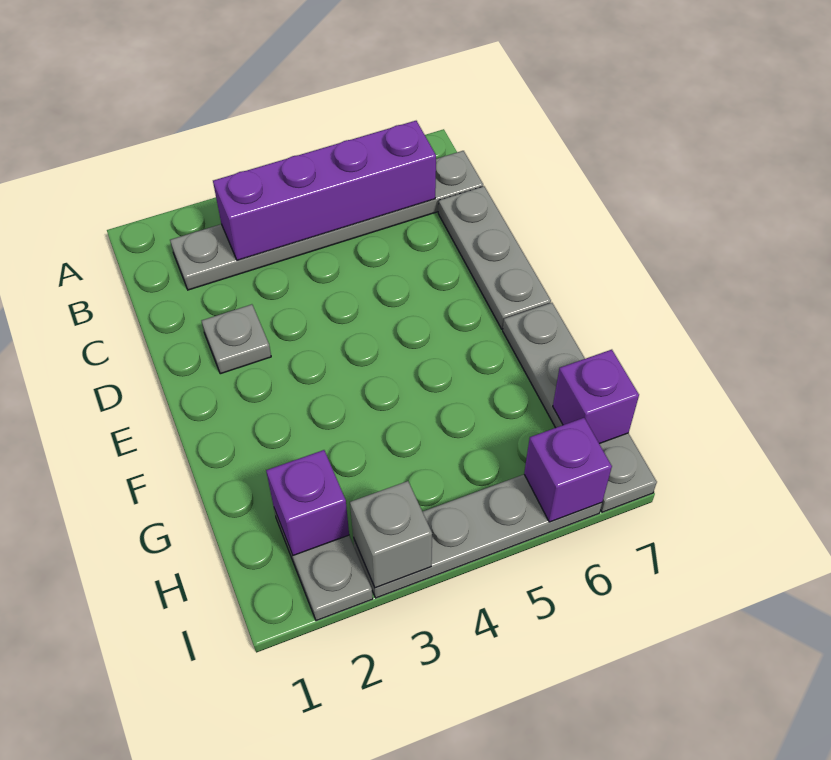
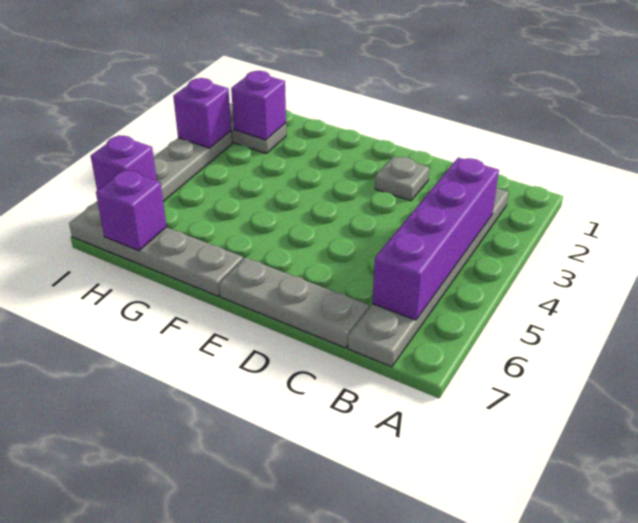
grey 1x1 brick [350,481,432,588] -> purple 1x1 brick [173,78,231,148]

